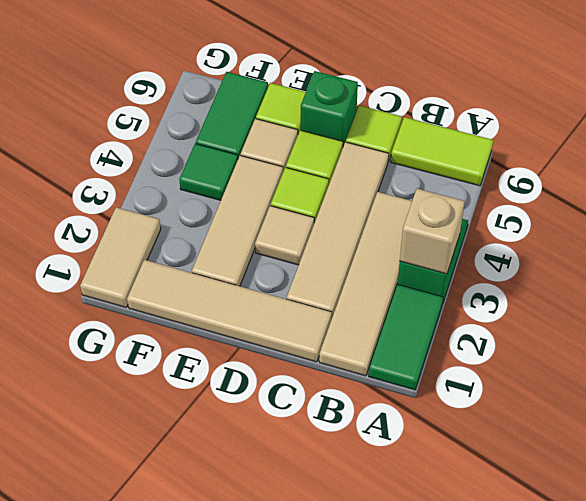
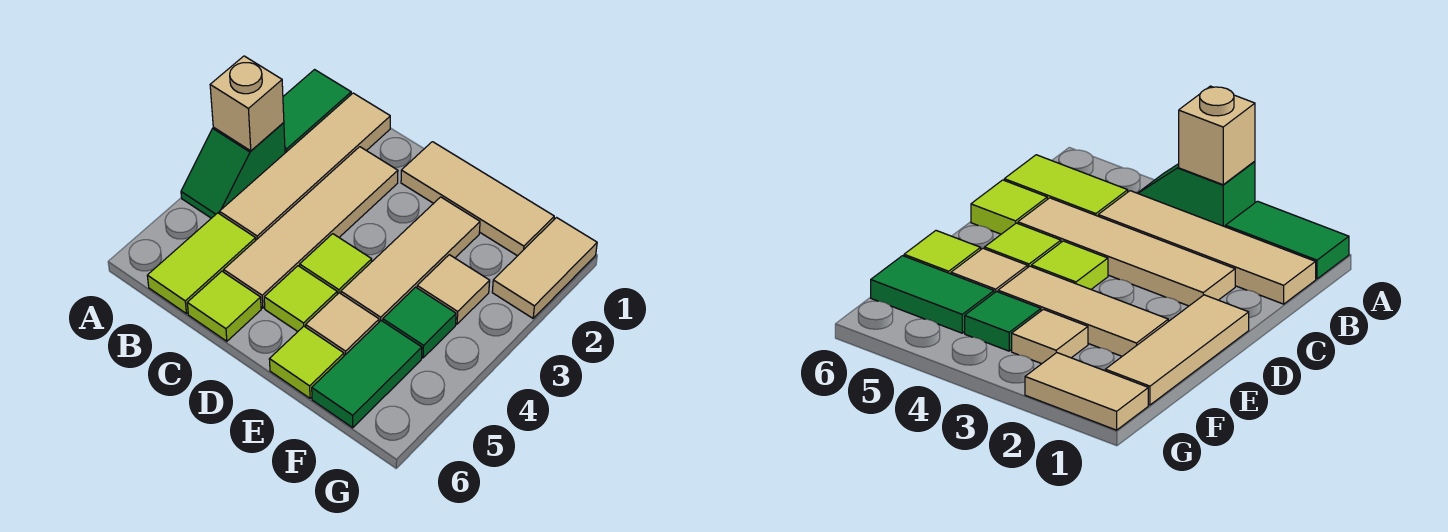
lime 1x2 tile [391,117,493,186] -> lime 1x2 tile turned to [147,213,256,314]
tan 1x4 tile [127,260,332,362] -> tan 1x3 tile [401,142,554,256]
tan 1x1 tile [255,206,314,265] -> tan 1x1 tile moved to [417,255,490,324]
green 1x1 brick [301,71,358,146] -> none

